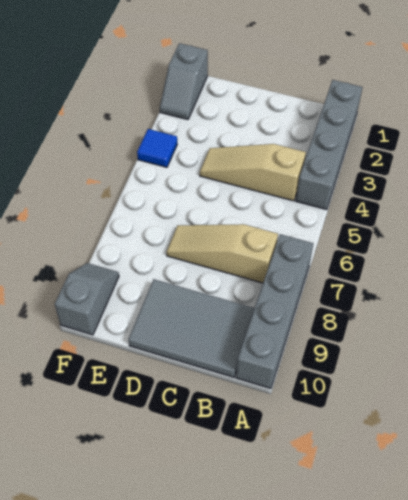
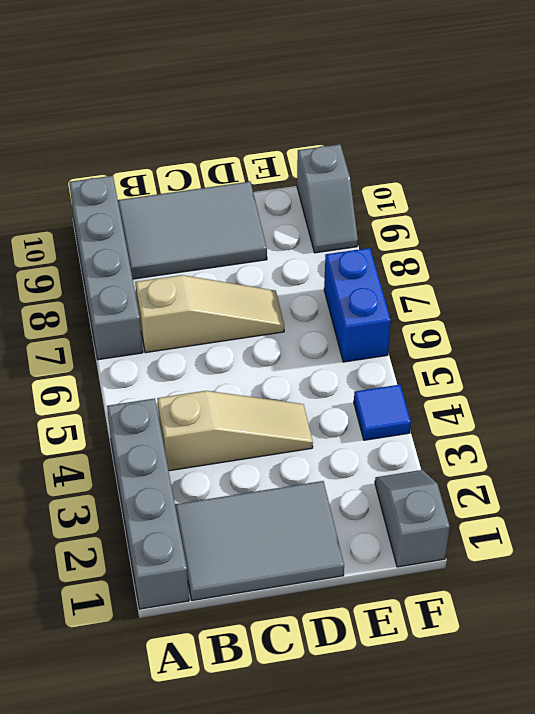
none -> grey 2x3 tile [175,481,344,601]
none -> blue 1x2 brick [324,248,391,362]

